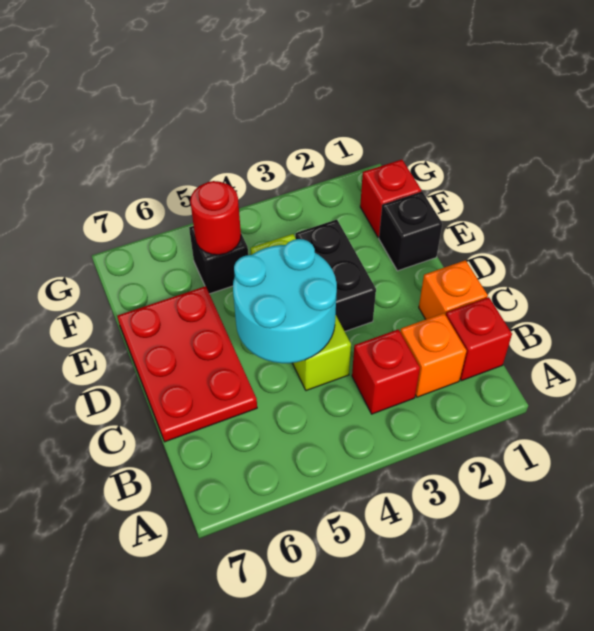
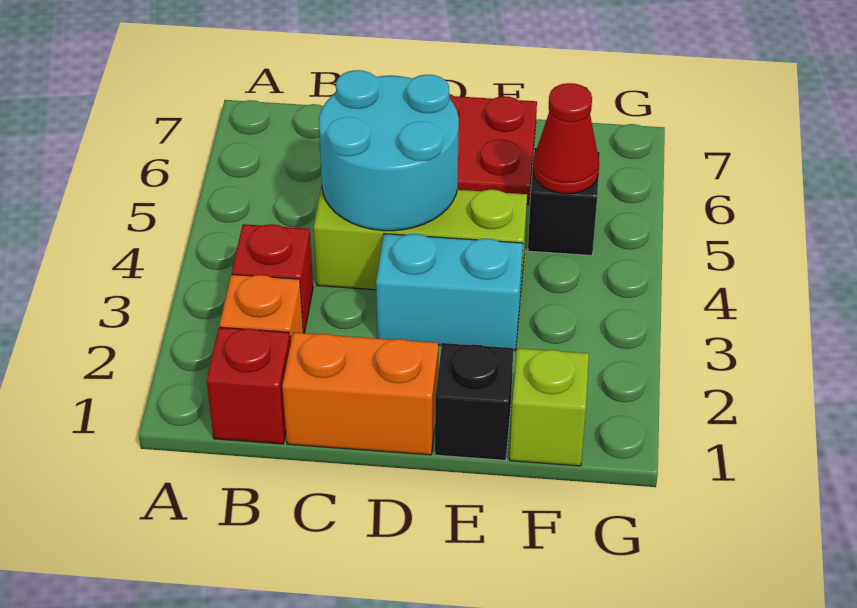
orange 1x1 brick [419,260,488,319] -> orange 1x2 brick [282,333,438,455]
black 1x2 brick [295,220,376,331] -> cyan 1x2 brick [376,234,523,351]
red 1x1 brick [360,160,421,237] -> lime 1x1 brick [510,348,589,466]
red 1x1 round brick [190,181,241,255] -> red 1x1 cone [533,83,599,194]

